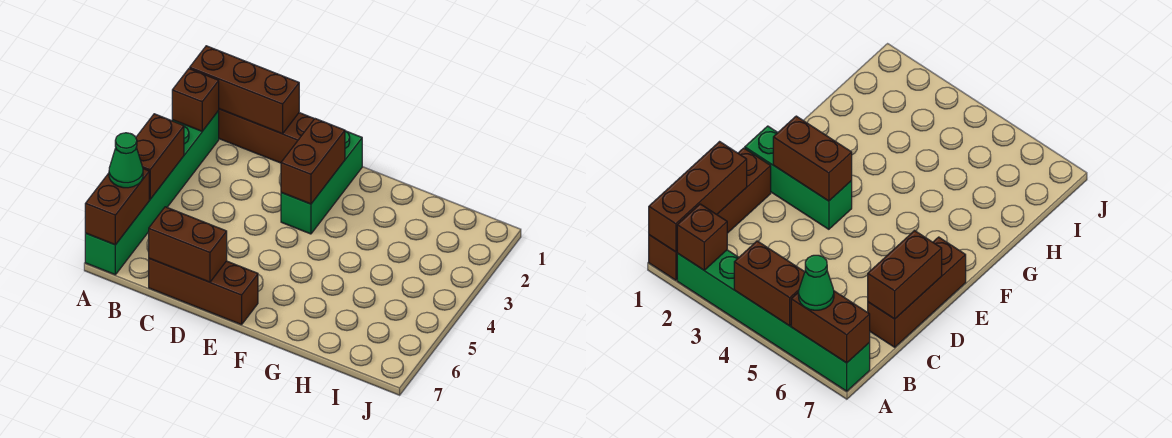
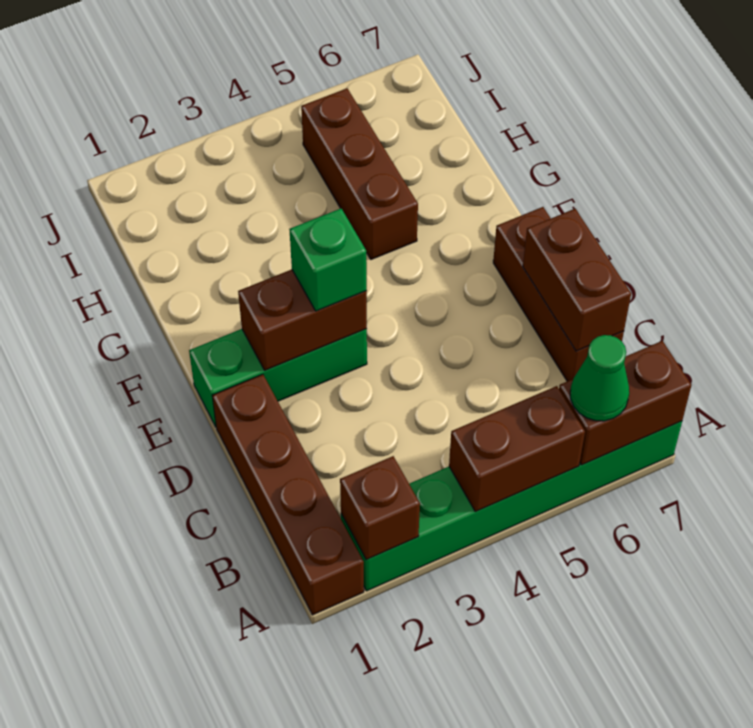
brown 1x3 brick [190,46,299,134] -> brown 1x3 brick moved to [301,89,418,259]
none -> green 1x1 brick [289,208,367,311]

